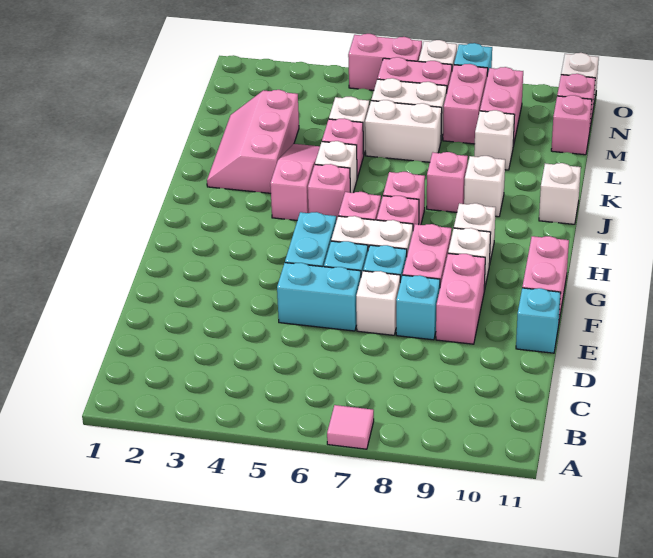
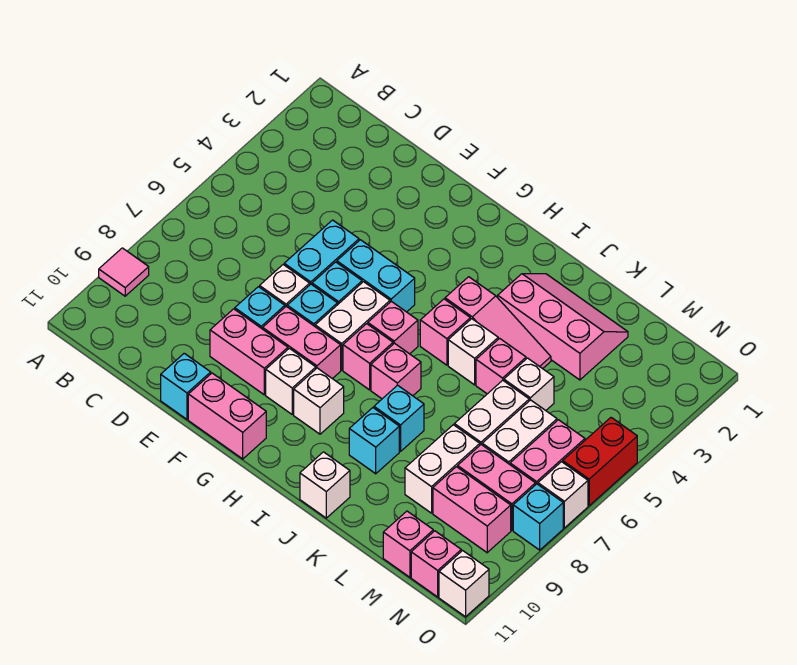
pink 1x1 tile [327,405,374,449] -> pink 1x1 tile moved to [99,248,149,296]
pink 1x1 brick [427,152,468,212] -> cyan 1x1 brick [374,385,424,451]
white 1x1 brick [464,156,505,217] -> cyan 1x1 brick [349,408,399,474]
white 1x1 brick [474,110,515,170] -> white 1x2 brick [405,425,480,513]
pink 1x2 brick [348,34,422,90] -> red 1x2 brick [563,418,637,506]

